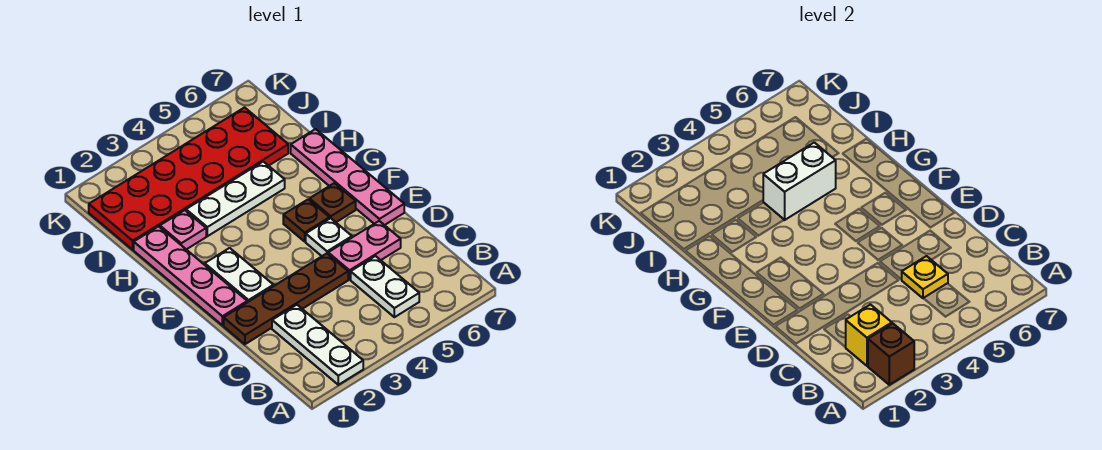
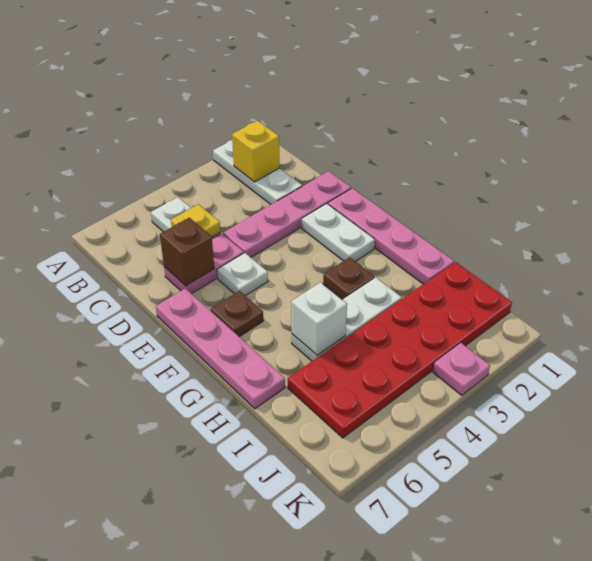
brown 1x1 brick [868,324,914,385] -> brown 1x1 brick moved to [160,218,214,286]
brown 1x4 plate [224,253,348,344] -> pink 1x4 plate [223,171,351,257]
brown 1x1 plate [283,199,330,241] -> brown 1x1 plate moved to [323,257,375,300]
pink 1x1 plate [160,210,206,249] -> pink 1x1 plate moved to [433,343,490,395]
white 1x2 brick [763,142,836,220] -> white 1x1 brick [291,282,347,355]

